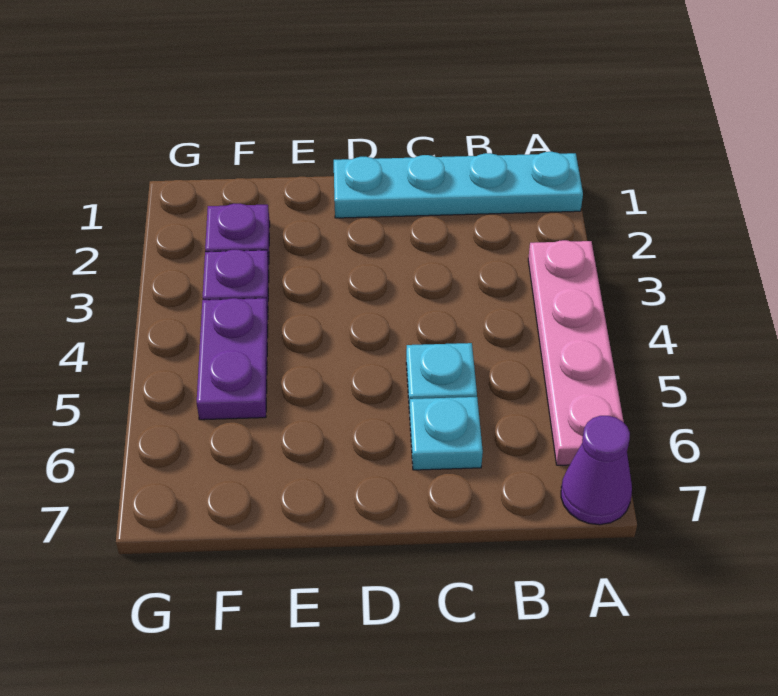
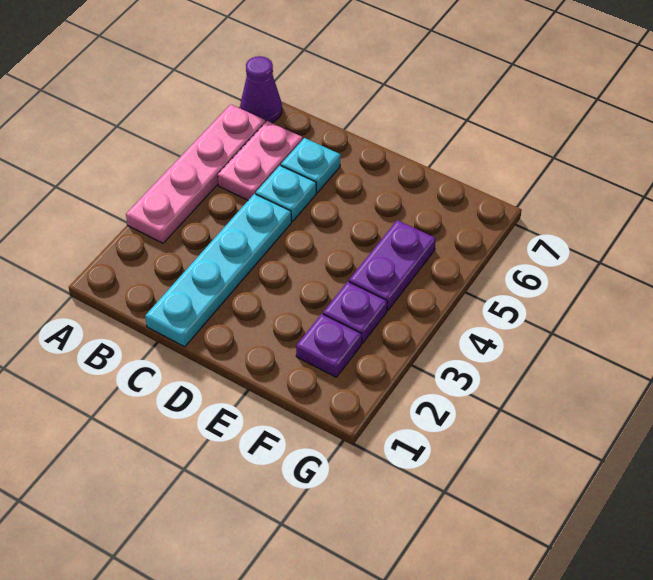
cyan 1x4 plate [334,152,583,218] -> cyan 1x4 plate turned to [145,194,291,347]
none -> pink 1x2 plate [218,121,303,200]

